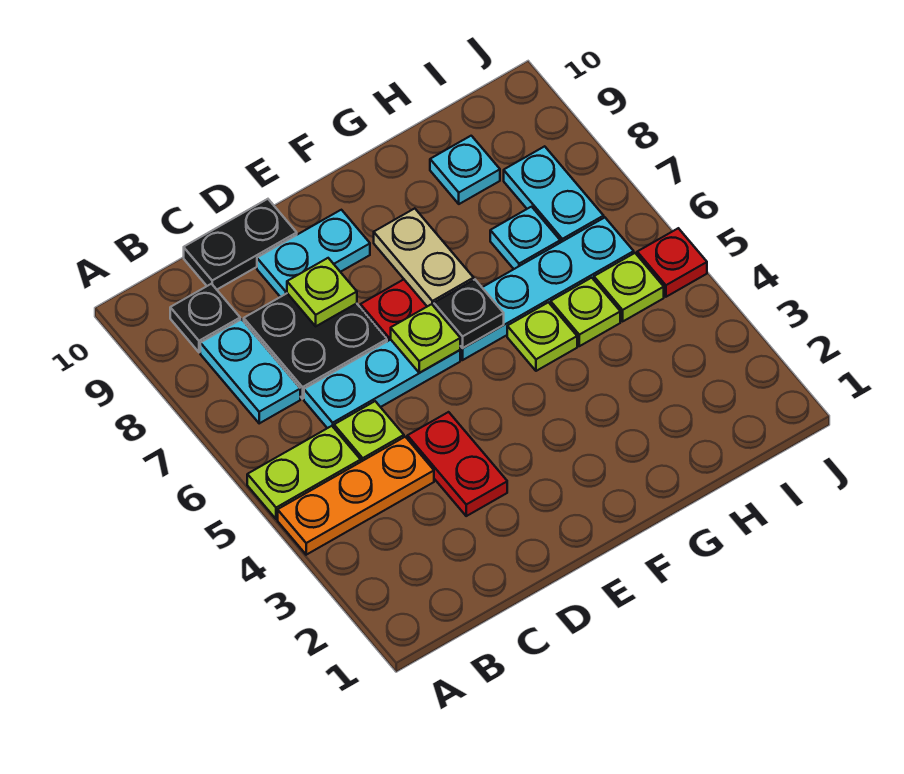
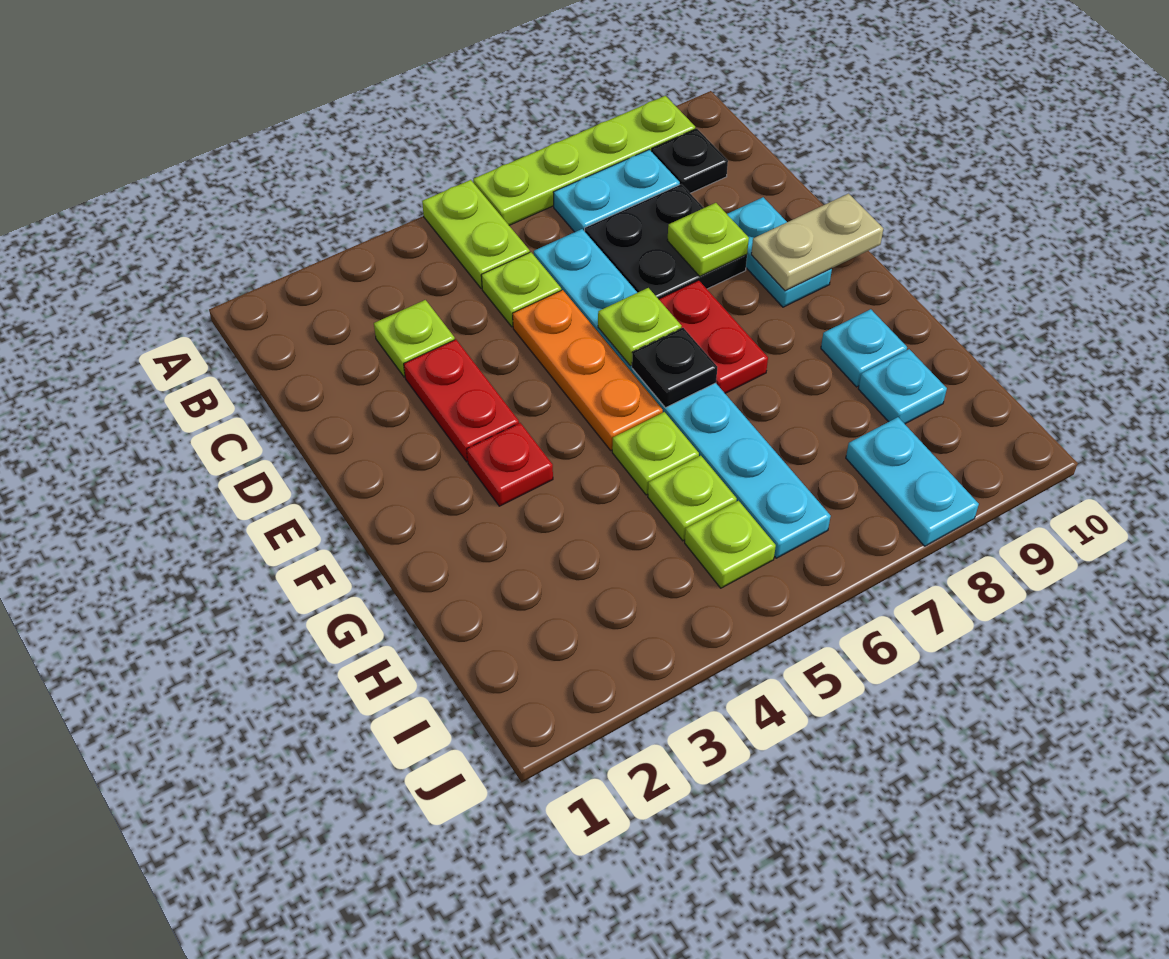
orange 1x3 plate [278,437,434,555] -> orange 1x3 plate moved to [513,290,663,450]
none -> lime 1x4 plate [473,96,695,225]
none -> lime 1x1 plate [374,300,455,377]
black 1x2 plate [184,199,297,289] -> none
red 1x2 plate [407,412,507,516] -> red 1x2 plate turned to [404,339,519,462]
tan 1x2 plate [374,208,474,306] -> tan 1x2 plate moved to [751,194,883,291]
cyan 1x1 plate [490,207,560,269] -> cyan 1x1 plate moved to [821,309,907,387]
cyan 1x2 plate [504,146,604,243] -> cyan 1x2 plate turned to [846,417,979,546]
red 1x1 plate [637,228,707,297] -> red 1x1 plate moved to [467,423,553,506]

